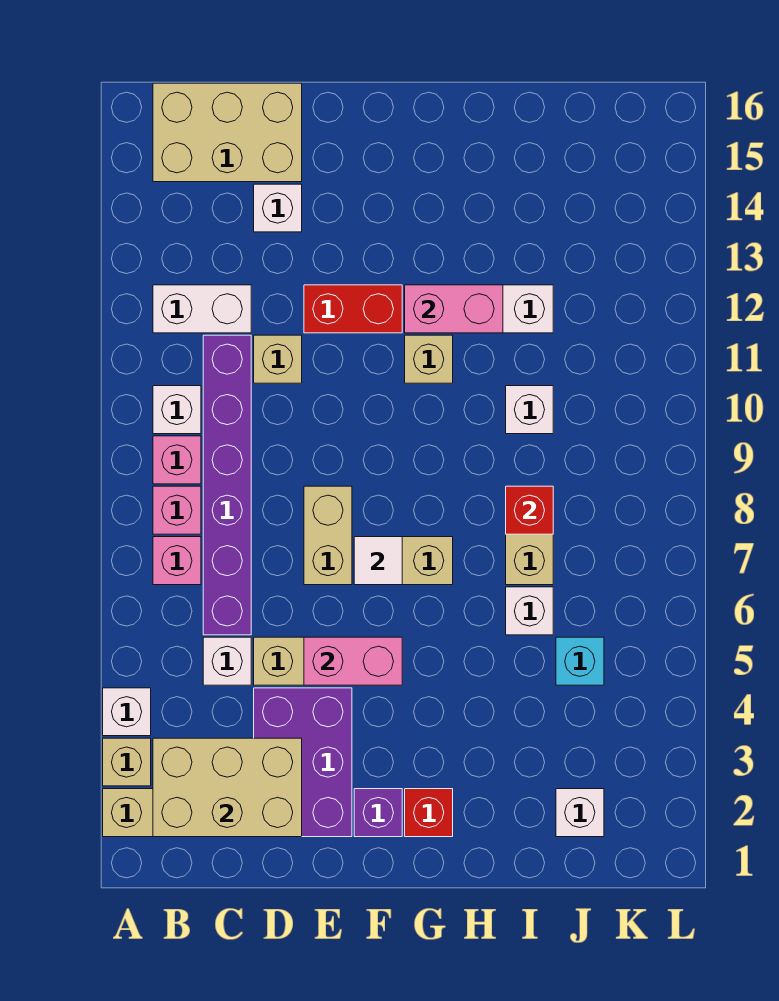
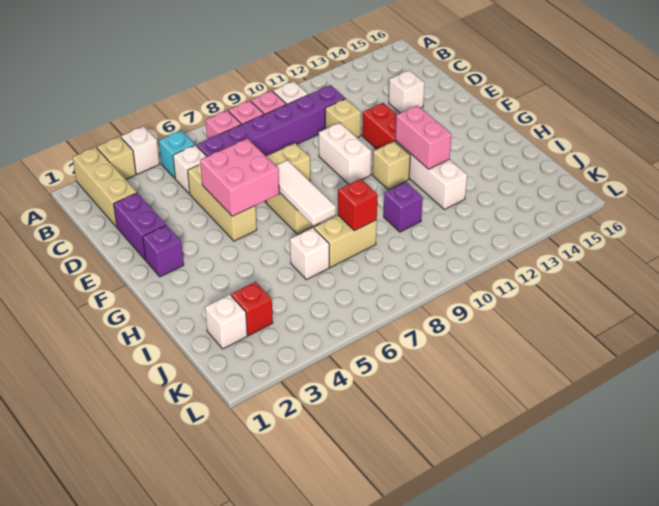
tan 2x3 brick [153,738,302,837] -> none
white 1x2 brick [153,285,251,333] -> white 1x2 brick moved to [319,123,371,184]
tan 2x3 brick [153,83,302,182] -> none
purple 2x3 brick [254,688,352,837] -> purple 1x2 brick [114,193,166,260]
pink 1x2 brick [304,637,402,685] -> pink 2x2 brick [200,139,279,216]
white 1x1 tile [354,537,402,585] -> white 1x3 tile [276,160,336,226]
red 1x1 brick [405,789,453,837] -> red 1x1 brick moved to [231,282,273,335]
white 1x1 brick [506,386,553,434] -> purple 1x1 brick [384,182,423,232]
cyan 1x1 brick [556,637,604,685] -> cyan 1x1 brick moved to [159,131,195,178]

